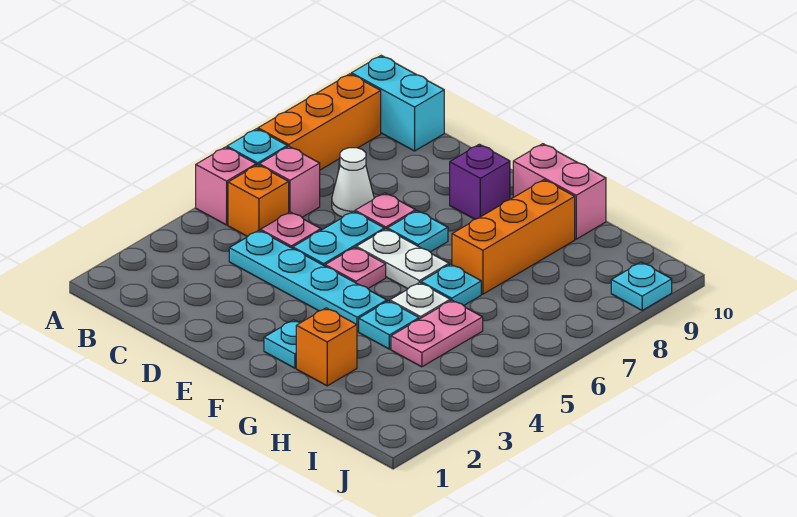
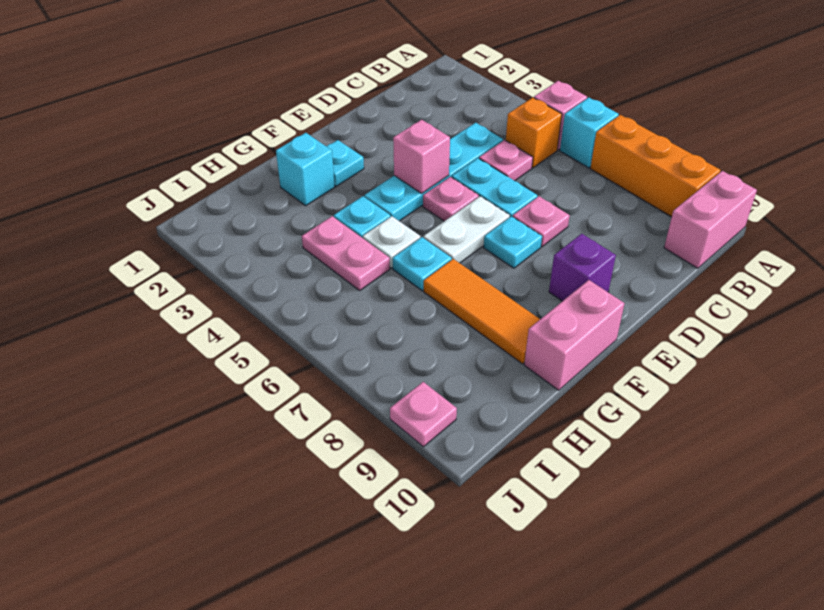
cyan 1x2 brick [351,56,444,151] -> pink 1x2 brick [664,171,757,268]
pink 1x1 brick [259,147,320,217] -> pink 1x1 brick moved to [393,120,450,193]
white 1x1 cone [332,148,374,217] -> none
orange 1x1 brick [296,308,357,386] -> cyan 1x1 brick [276,133,335,206]
orange 1x3 brick [452,180,575,294] -> orange 1x3 tile [424,259,540,364]
cyan 1x1 plate [611,262,672,310] -> pink 1x1 plate [390,382,457,447]

